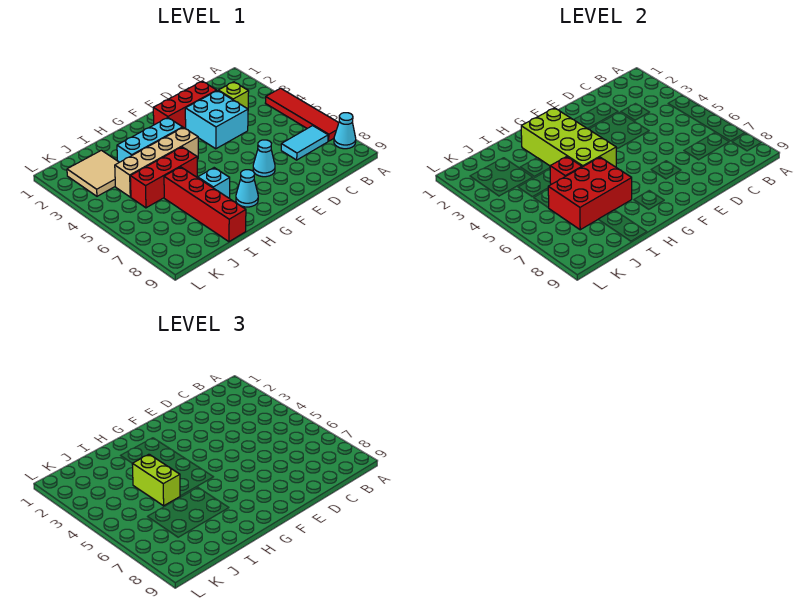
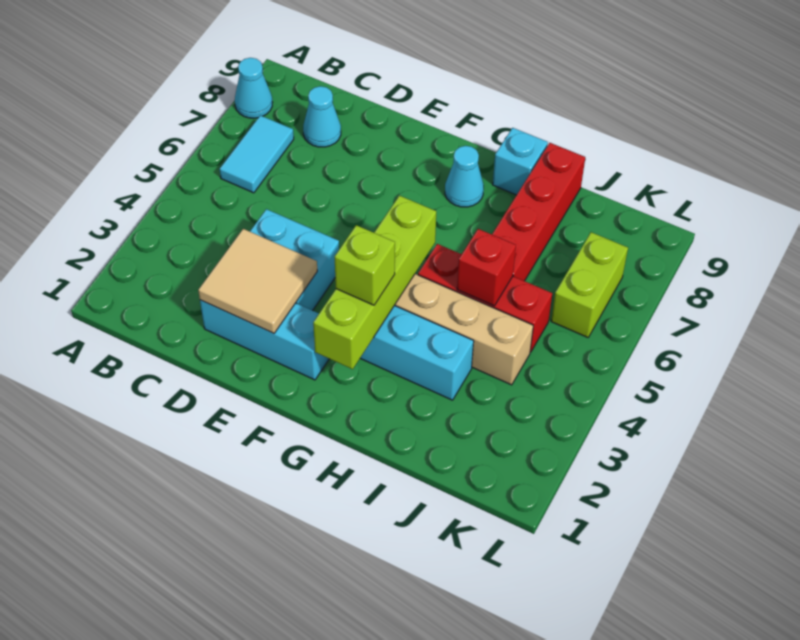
red 1x4 tile [266,88,339,141] -> none
cyan 1x2 tile [281,126,328,160] -> cyan 1x2 tile turned to [220,115,294,193]
lime 1x1 brick [218,82,249,109] -> lime 1x1 brick moved to [335,225,395,305]
red 1x3 brick [153,81,217,129] -> cyan 1x3 brick [200,300,329,380]
cyan 1x1 cone [253,140,275,177] -> cyan 1x1 cone moved to [303,86,341,147]
lime 2x4 brick [521,108,616,167] -> lime 1x4 brick [313,196,436,369]
red 2x3 brick [548,157,632,230] -> none
cyan 1x1 brick [197,168,230,199] -> cyan 1x1 brick moved to [493,128,548,195]
lime 1x2 brick [132,454,180,506] -> lime 1x2 brick moved to [551,232,628,337]
tan 2x2 tile [67,150,119,196] -> tan 2x2 tile moved to [198,229,317,333]

